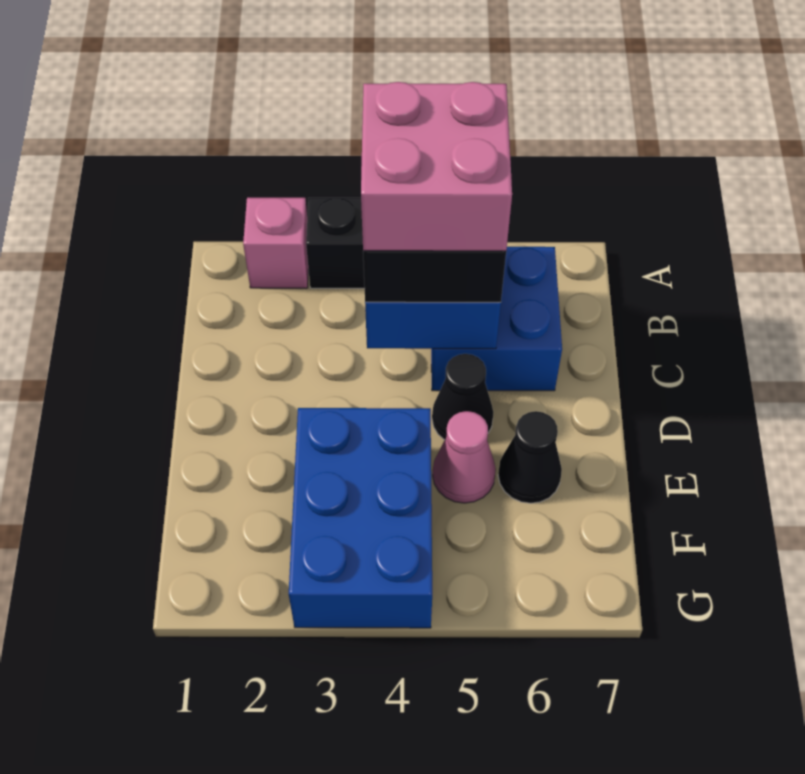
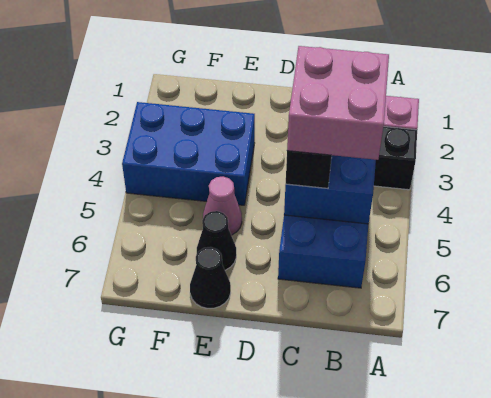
black 1x1 cone [432,354,494,440] -> black 1x1 cone moved to [190,247,231,308]

